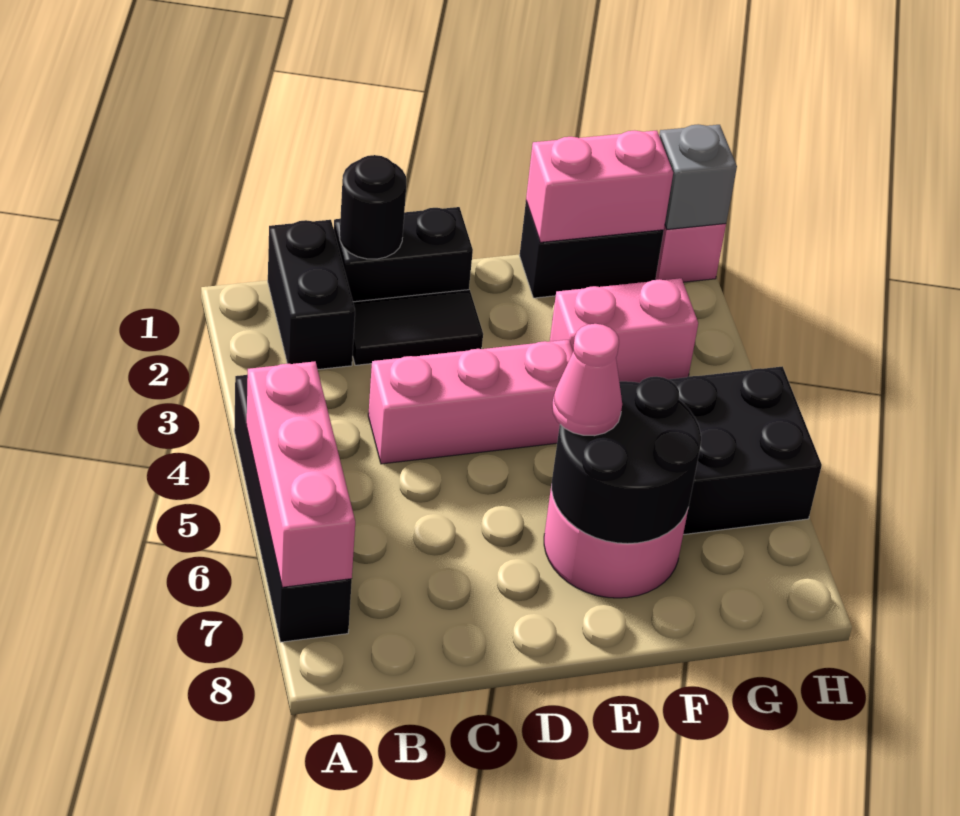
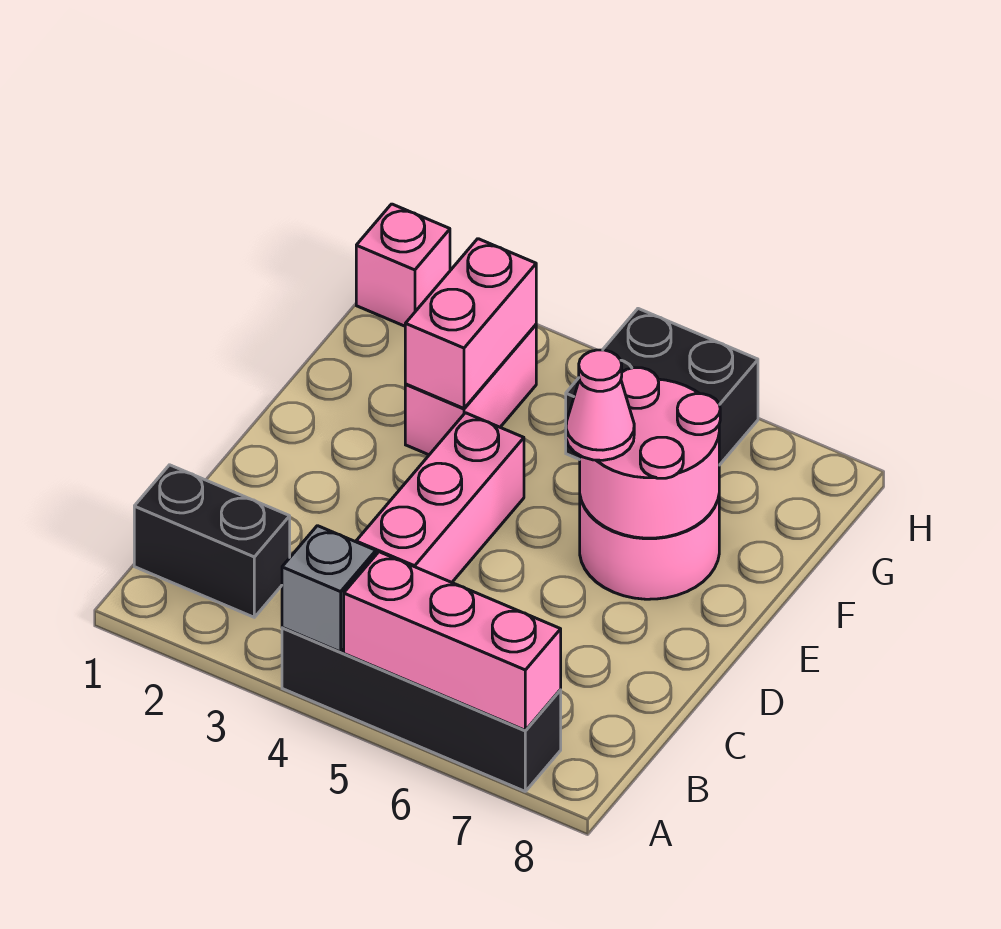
black 1x2 brick [334,207,473,302] -> none
black 1x1 round brick [340,155,406,259] -> none
black 1x2 tile [353,290,483,365] -> none
black 2x2 round brick [552,377,701,544] -> pink 2x2 round brick [580,368,720,538]
black 1x2 brick [520,202,664,298] -> none
pink 1x2 brick [526,130,673,242] -> pink 1x2 brick moved to [405,239,536,408]
grey 1x1 brick [659,124,737,229] -> grey 1x1 brick moved to [282,526,376,652]

